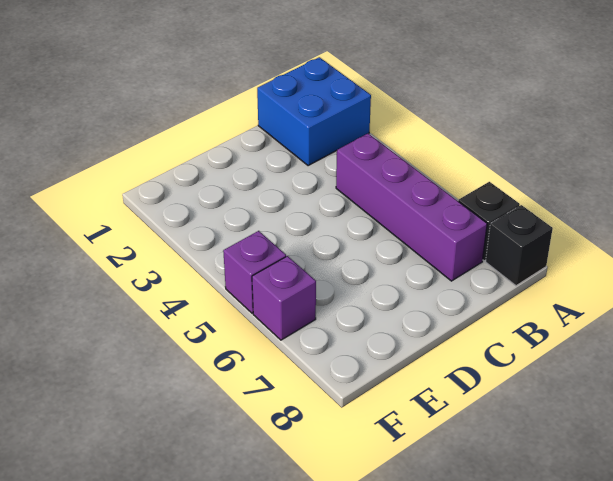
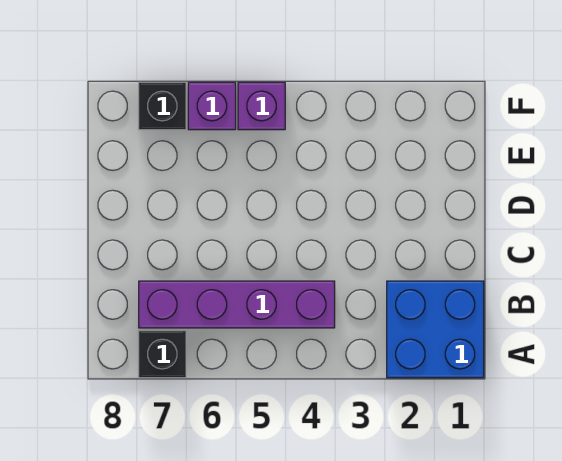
black 1x1 brick [486,205,553,286] -> black 1x1 brick moved to [139,82,186,130]

